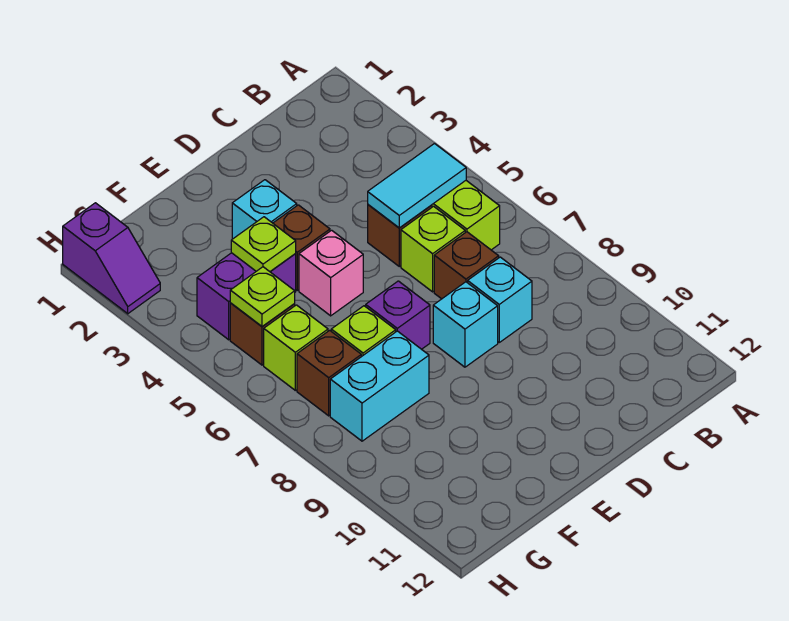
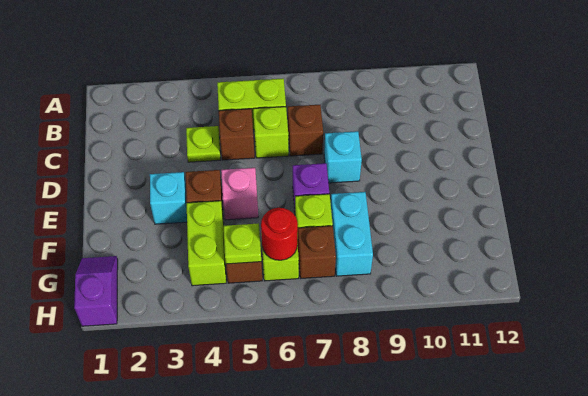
cyan 1x2 tile [368,144,466,228] -> none
cyan 1x1 brick [468,257,532,342] -> none
purple 1x2 brick [197,253,296,340] -> lime 1x2 brick [187,201,226,286]
lime 1x1 plate [231,217,296,272] -> lime 1x1 plate moved to [186,126,221,162]
none -> red 1x1 round brick [261,208,298,260]
purple 1x2 slope [63,203,160,314] -> purple 1x2 slope turned to [74,256,118,326]

